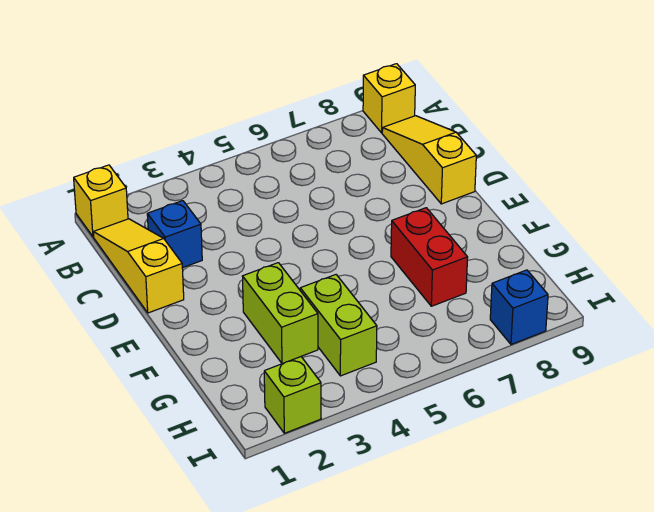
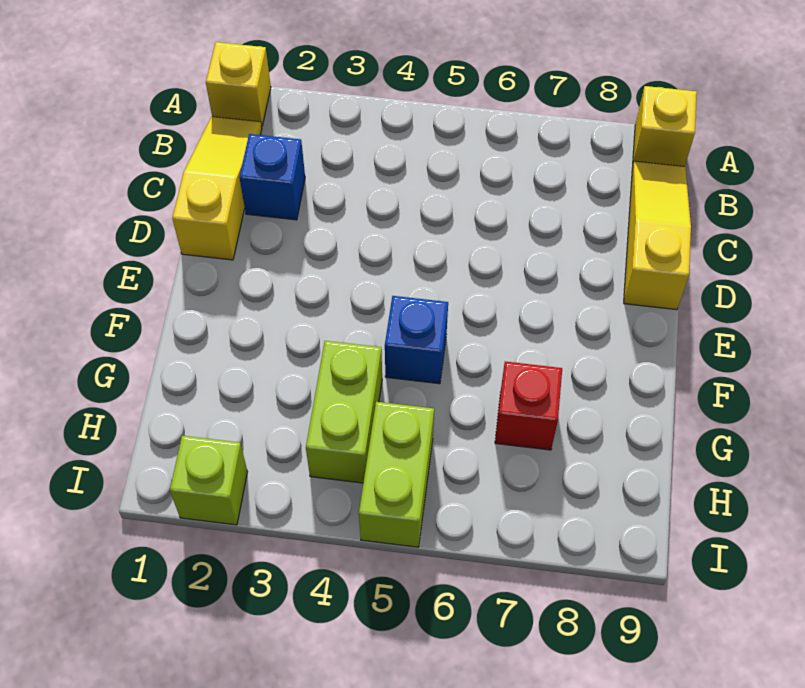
lime 1x2 brick [242,263,318,364] -> lime 1x2 brick moved to [359,402,434,547]
red 1x2 brick [391,208,468,306] -> red 1x1 brick [495,362,562,450]
blue 1x1 brick [490,270,548,344] -> blue 1x1 brick moved to [385,296,448,384]

